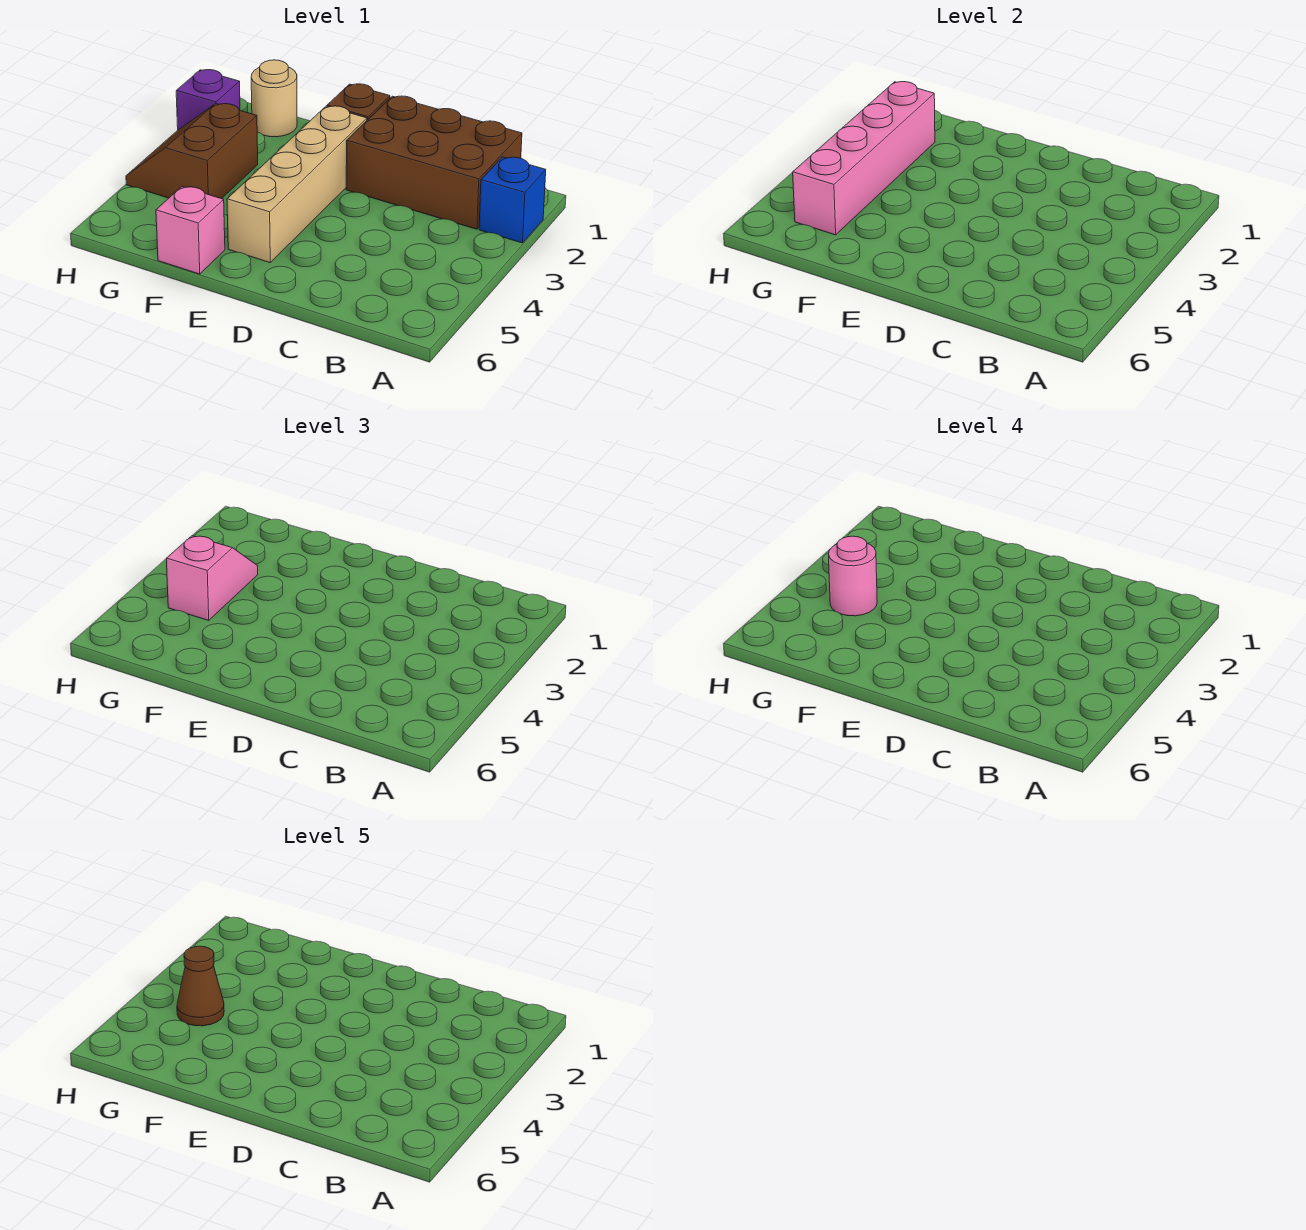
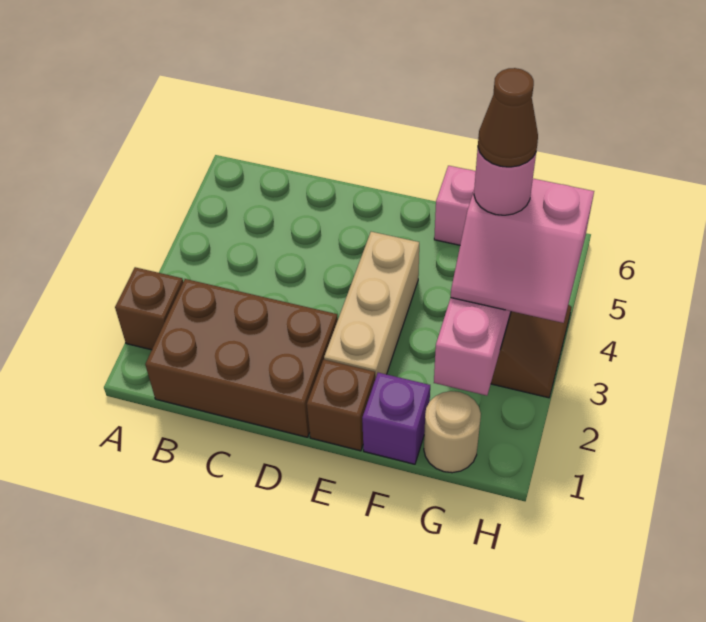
blue 1x1 brick [479,157,546,243] -> brown 1x1 brick [115,267,183,350]
tan 1x4 brick [227,106,367,263] -> tan 1x3 brick [324,232,419,379]
pink 1x2 slope [166,536,258,620] -> pink 2x2 slope [451,179,594,323]
purple 1x1 brick [176,70,240,130] -> purple 1x1 brick moved to [362,373,430,464]

